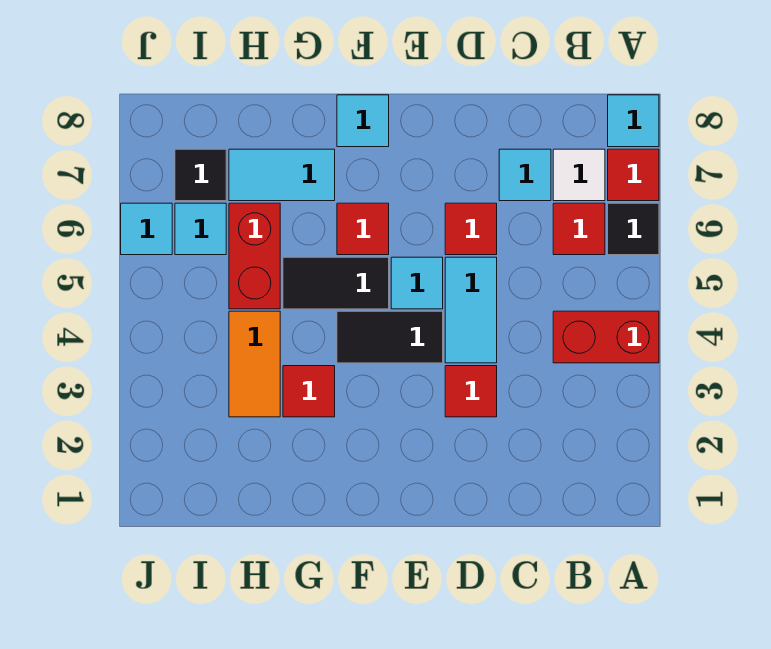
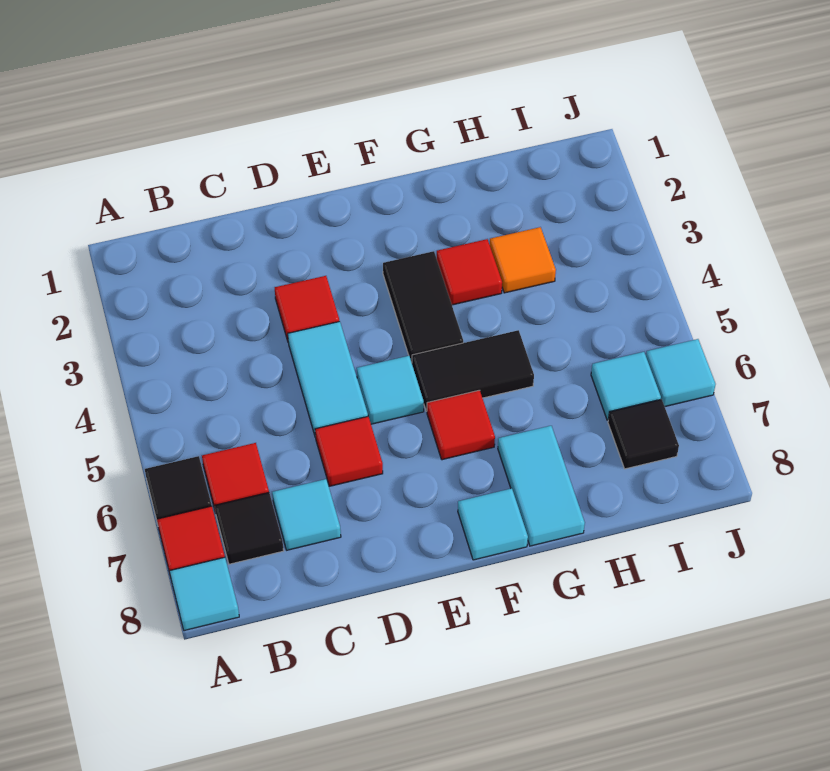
red 1x2 brick [553,311,659,363] -> none
white 1x1 tile [553,149,605,201] -> black 1x1 tile [215,493,284,564]
black 1x2 tile [337,311,443,363] -> black 1x2 tile turned to [383,251,463,362]
cyan 1x2 tile [229,149,335,201] -> cyan 1x2 tile turned to [498,426,585,546]
orange 1x2 tile [229,311,280,417] -> orange 1x1 tile [490,227,556,293]
red 1x2 brick [229,203,280,309] -> none

